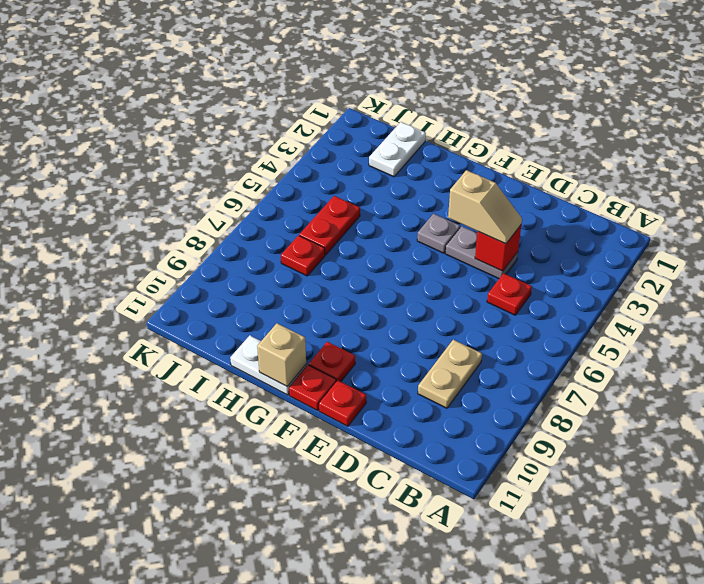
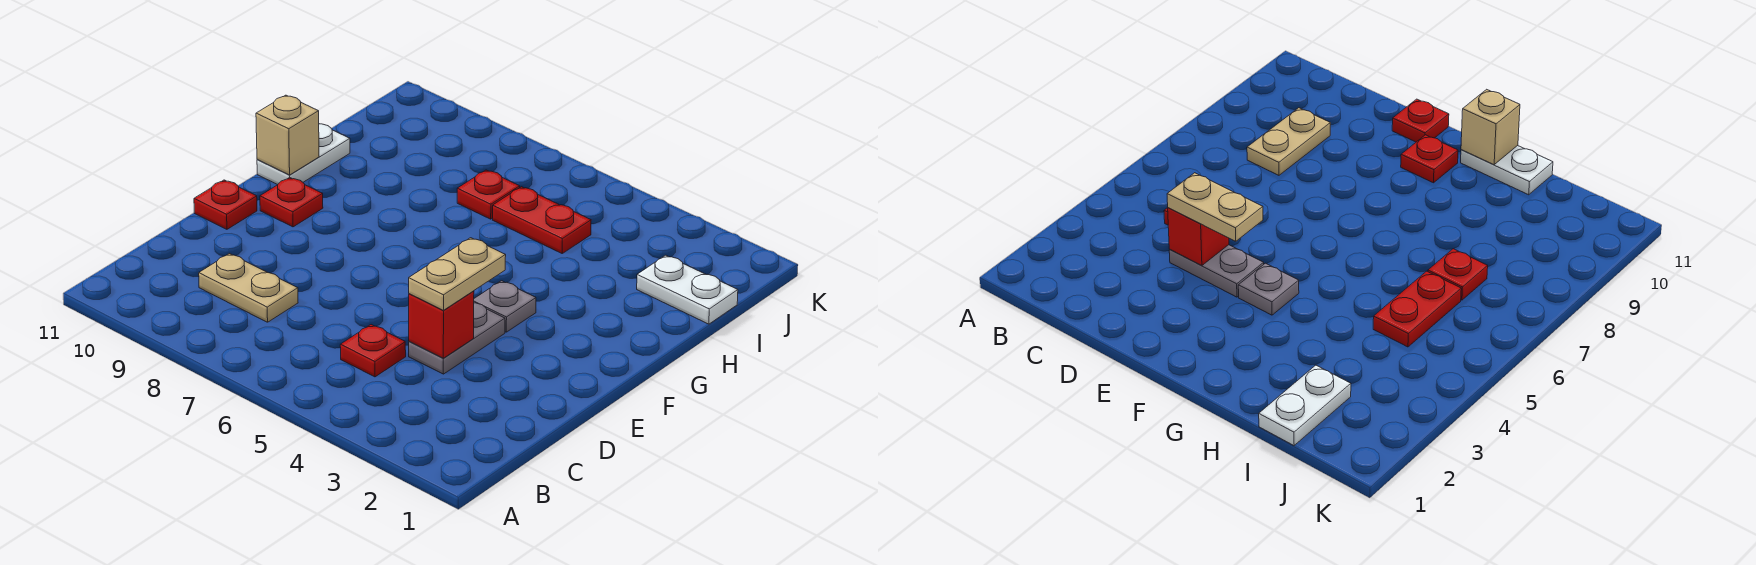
tan 1x2 slope [448,170,522,244] -> tan 1x2 plate [409,238,506,310]
red 1x1 plate [289,365,336,410] -> none

